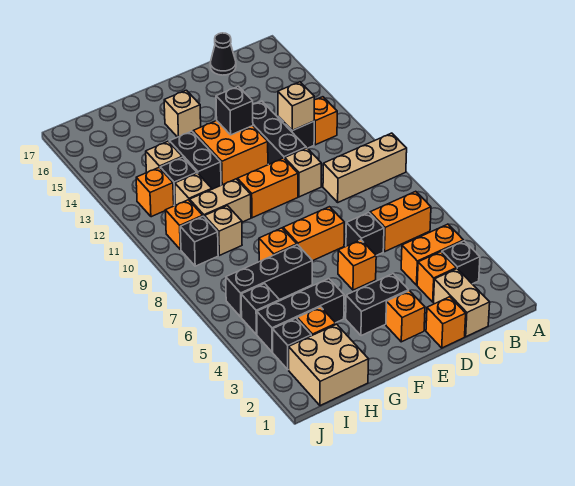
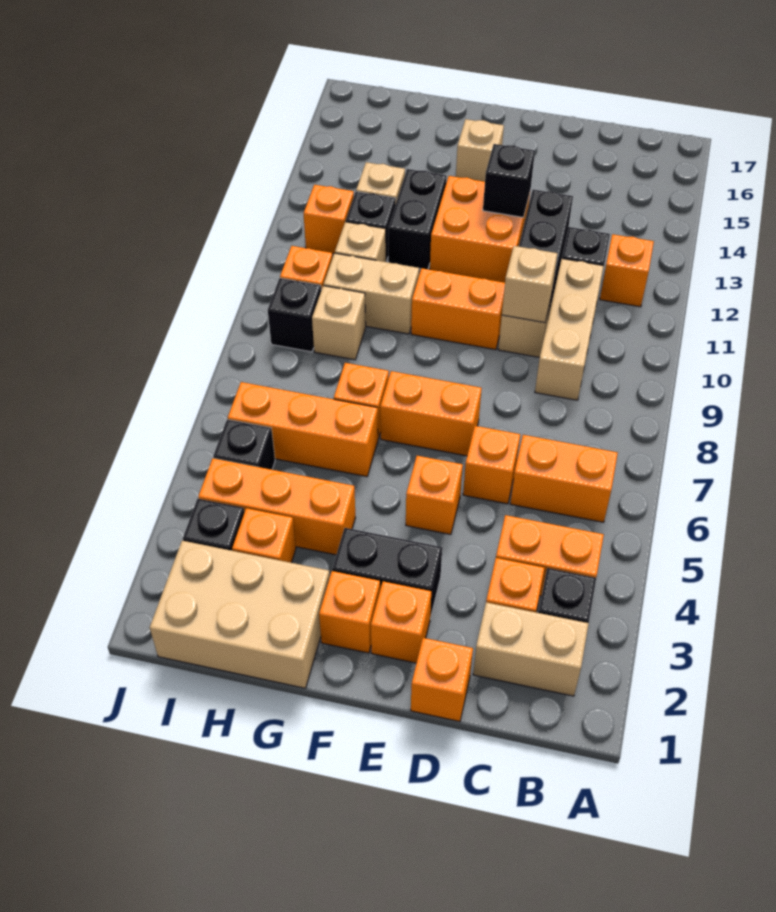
tan 1x3 brick [323,133,407,202] -> tan 1x3 brick turned to [535,259,604,400]
tan 1x2 brick [434,269,490,337] -> tan 1x2 brick turned to [473,602,589,696]
tan 1x1 brick [278,82,314,130] -> tan 1x1 brick moved to [502,246,557,323]
black 1x1 cone [210,33,236,75] -> none
black 1x1 brick [346,213,384,256] -> orange 1x1 brick [463,426,520,504]
none -> orange 1x1 brick [319,571,380,653]
black 1x3 brick [257,279,344,352] -> orange 1x3 brick [198,458,356,555]
black 1x3 brick [226,245,312,317] -> orange 1x3 brick [228,382,378,477]
tan 2x2 brick [289,324,369,406] -> tan 2x3 brick [150,541,330,688]

